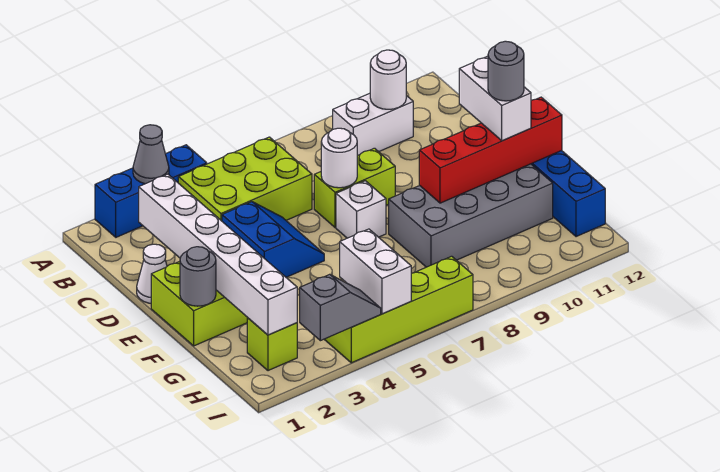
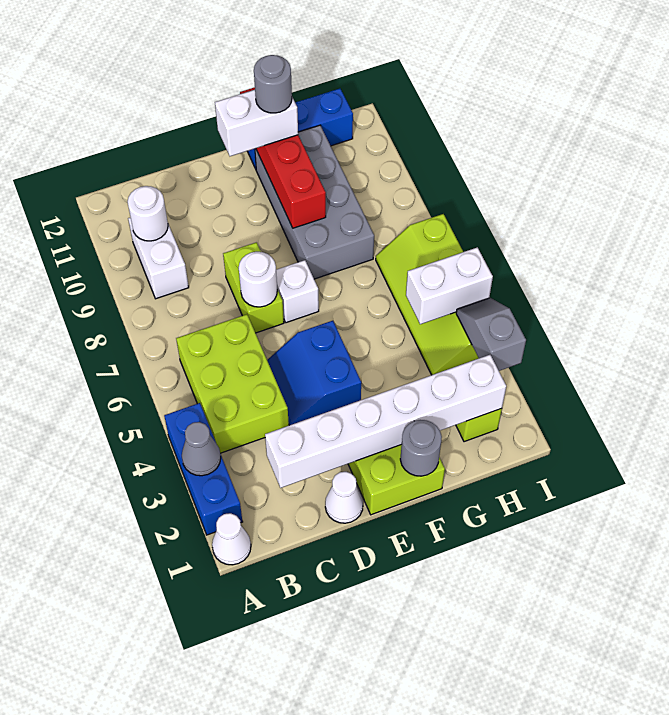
none -> white 1x1 cone [212,513,251,565]
blue 2x2 slope [222,202,324,277] -> blue 2x2 slope turned to [267,321,361,425]

